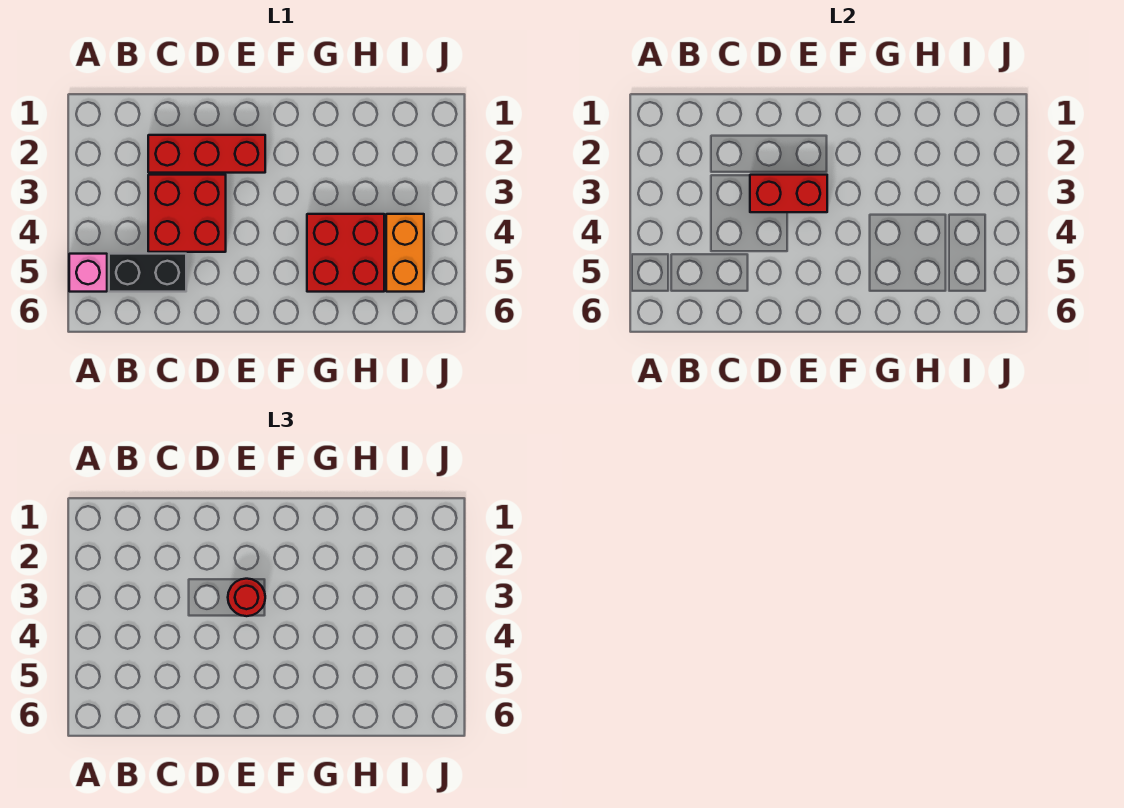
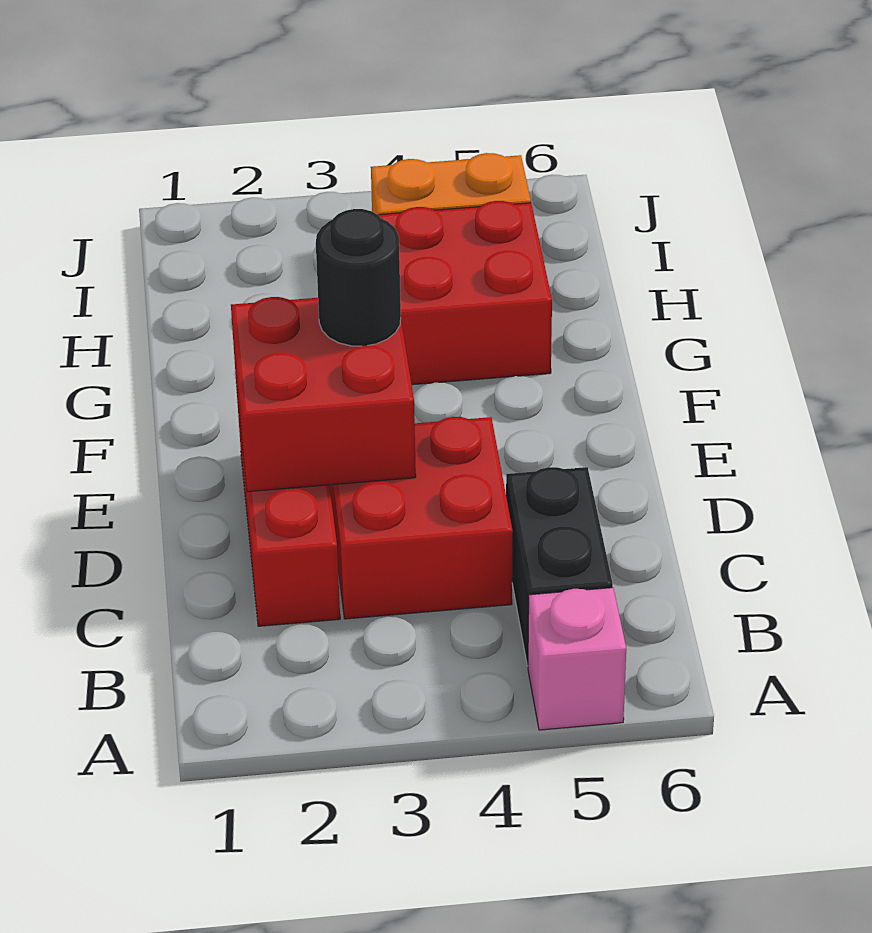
red 1x2 brick [750,175,827,212] -> red 2x2 brick [231,297,416,492]
red 1x1 round brick [228,579,265,616] -> black 1x1 round brick [316,209,401,346]

